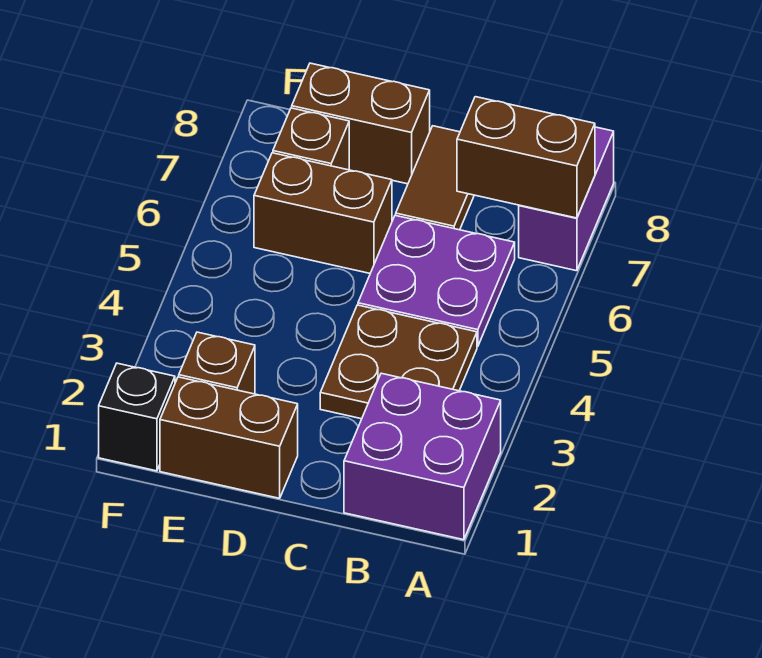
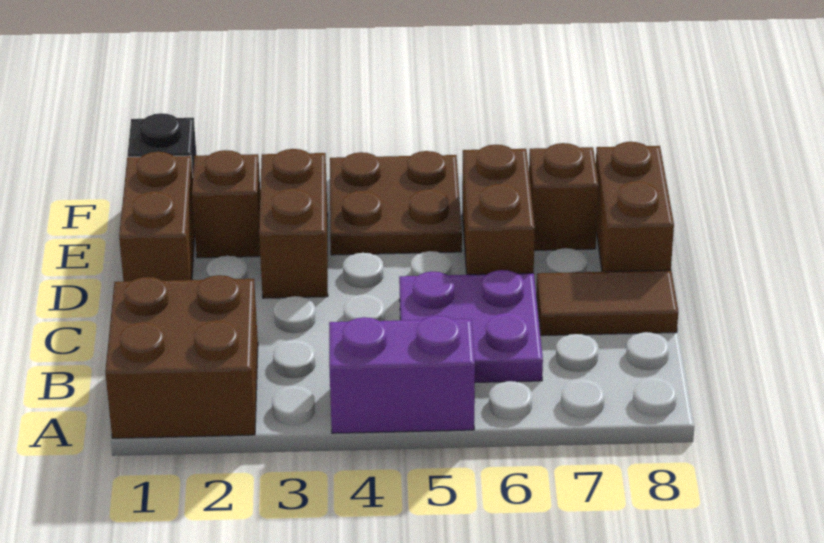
purple 2x2 brick [344,373,501,540] -> brown 2x2 brick [105,275,258,438]
purple 1x2 brick [519,127,614,271] -> purple 1x2 brick moved to [329,316,475,433]
brown 1x2 brick [457,97,595,218] -> brown 1x2 brick moved to [259,149,328,298]
brown 2x2 plate [320,305,477,419] -> brown 2x2 plate moved to [330,151,462,255]

